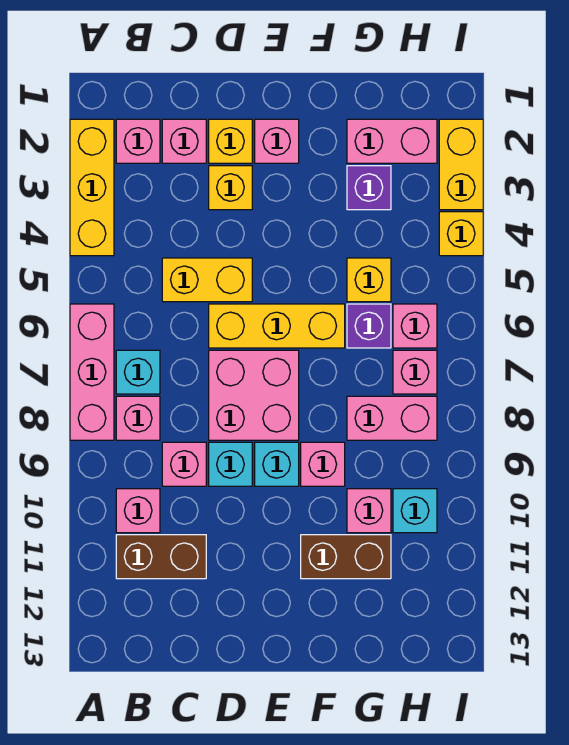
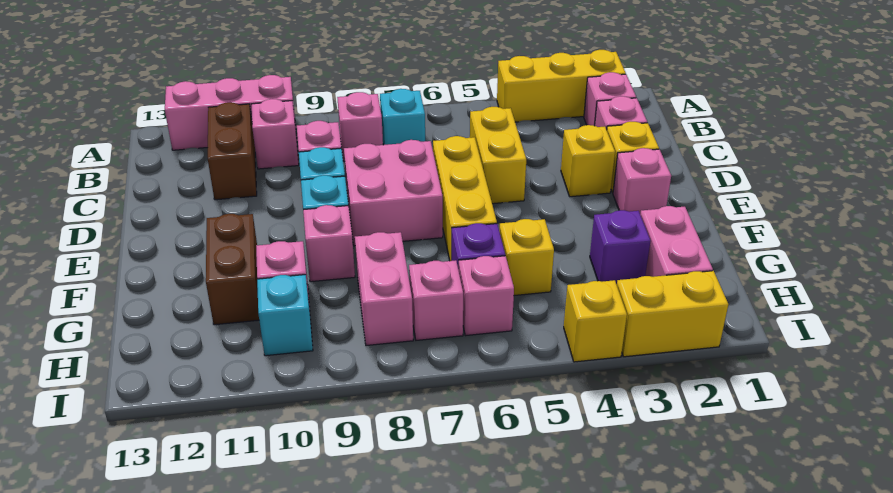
pink 1x3 brick [70,304,114,440] -> pink 1x3 brick moved to [165,75,296,150]

